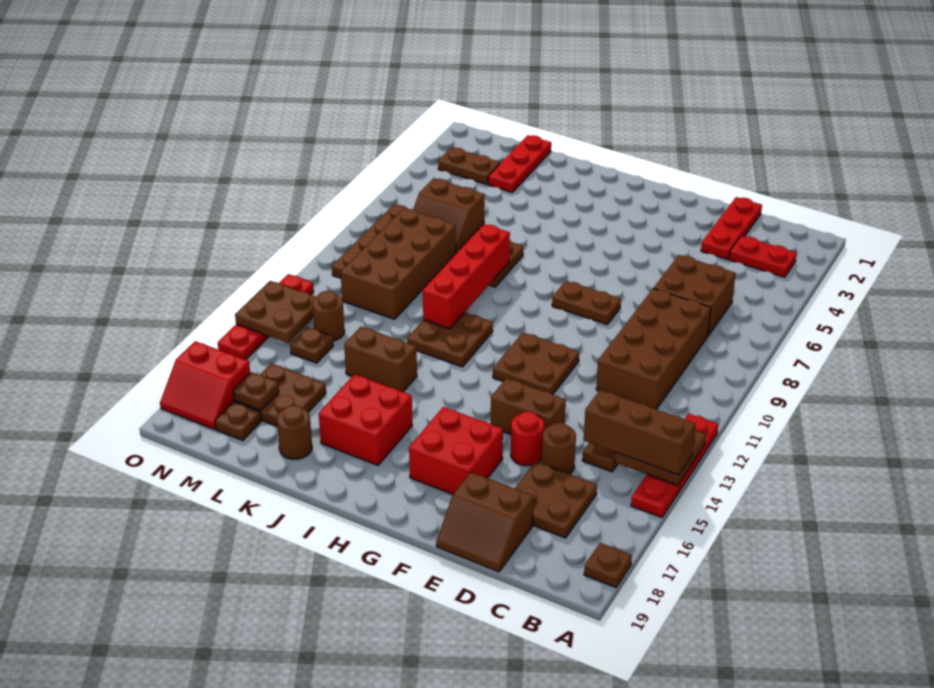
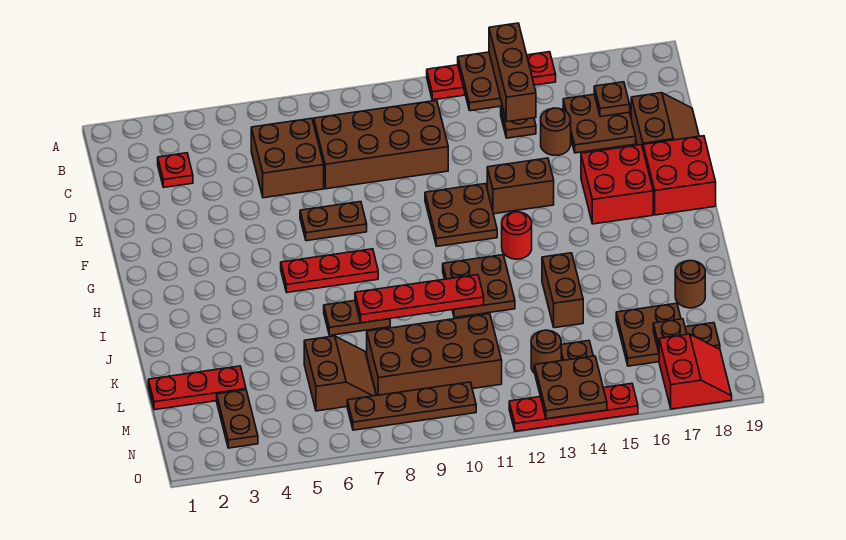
brown 1x1 plate [584,543,632,588] -> brown 1x1 plate moved to [594,82,630,117]
red 1x2 plate [729,236,797,277] -> red 1x1 plate [158,153,193,187]
red 1x3 plate [701,197,762,259] -> red 1x3 plate moved to [281,249,378,292]
brown 1x2 brick [491,378,566,435] -> brown 1x2 brick turned to [487,158,554,214]
red 1x1 round brick [511,411,544,466] -> red 1x1 round brick moved to [502,212,532,259]
brown 1x2 plate [552,281,621,325] -> brown 1x2 plate turned to [300,202,367,241]
red 2x2 brick [319,374,412,465] -> red 2x2 brick moved to [643,136,716,215]
red 1x4 brick [423,224,510,329] -> red 1x4 plate [355,275,484,323]

